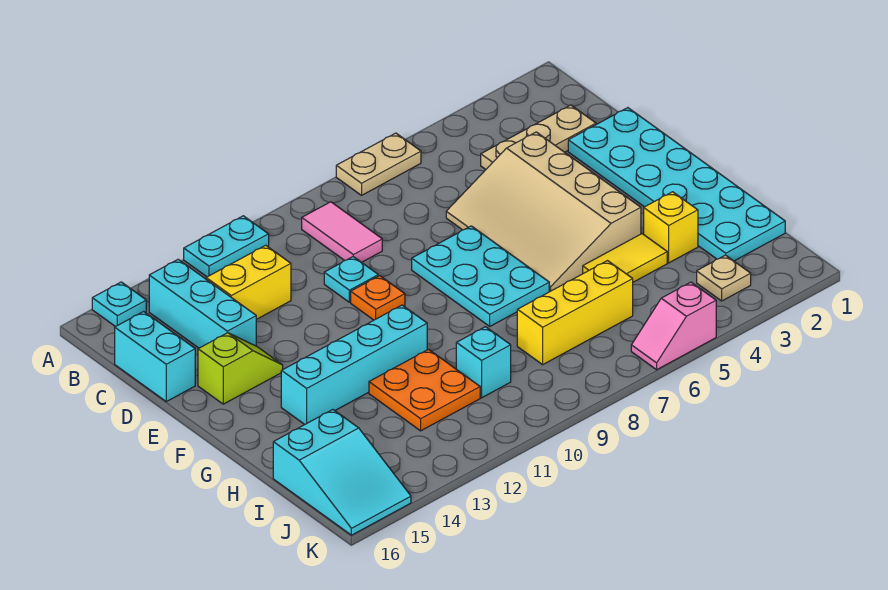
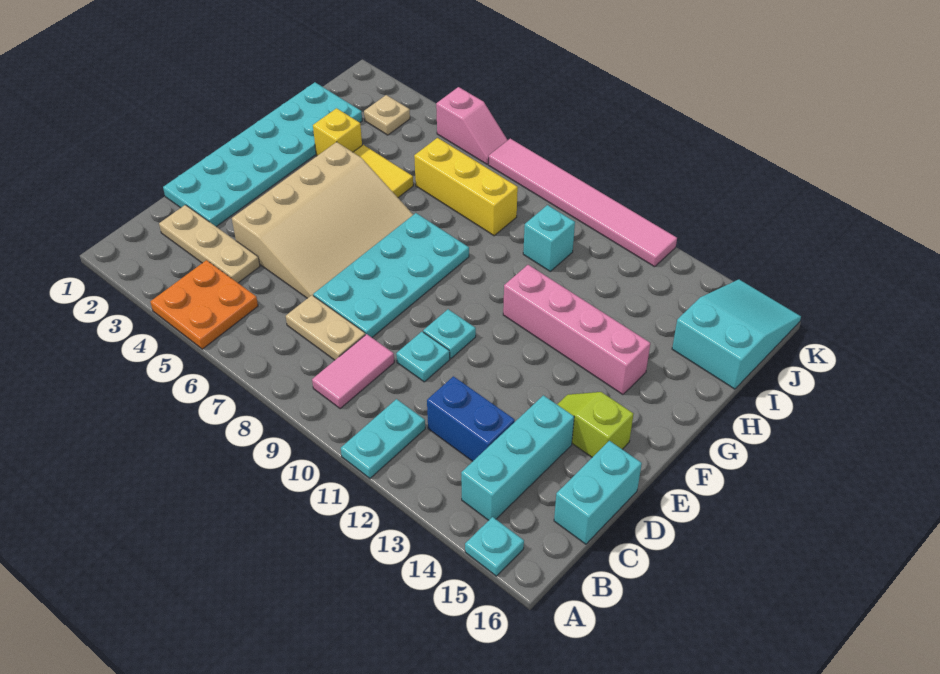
tan 1x2 plate [336,133,421,195] -> tan 1x2 plate moved to [286,295,365,360]
cyan 1x2 plate [184,216,269,277] -> cyan 1x2 plate turned to [341,399,425,478]
yellow 1x2 brick [206,245,291,319] -> blue 1x2 brick [427,376,515,461]
cyan 2x3 plate [412,226,549,326] -> cyan 2x4 plate [313,213,469,337]
orange 1x1 plate [351,276,405,320] -> cyan 1x1 plate [423,309,476,359]
cyan 1x4 brick [281,305,427,425] -> pink 1x4 brick [503,265,650,395]
orange 2x2 plate [369,349,480,431] -> orange 2x2 plate moved to [150,260,258,349]
none -> pink 1x6 tile [488,139,677,267]

